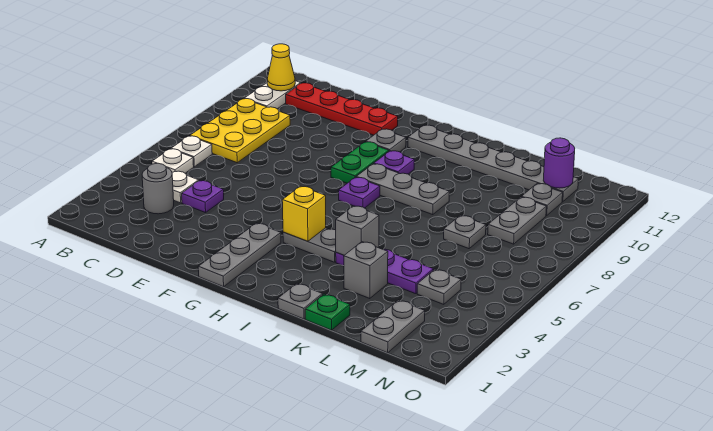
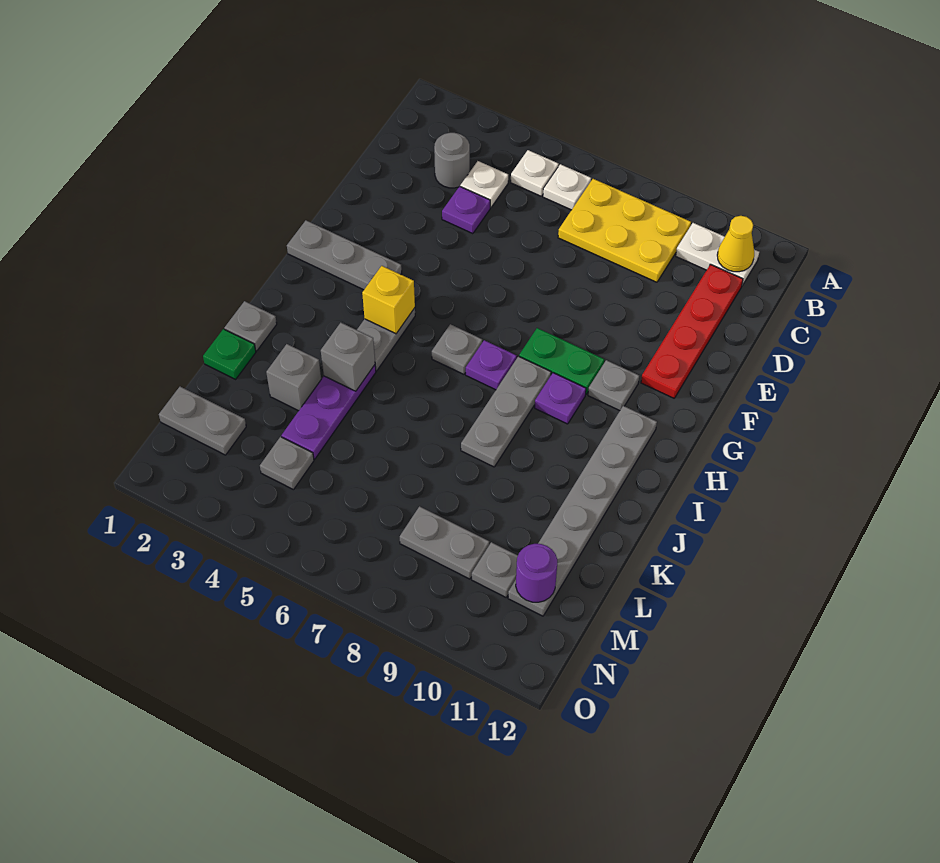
grey 1x1 plate [444,215,486,249] -> grey 1x1 plate moved to [432,324,482,374]

